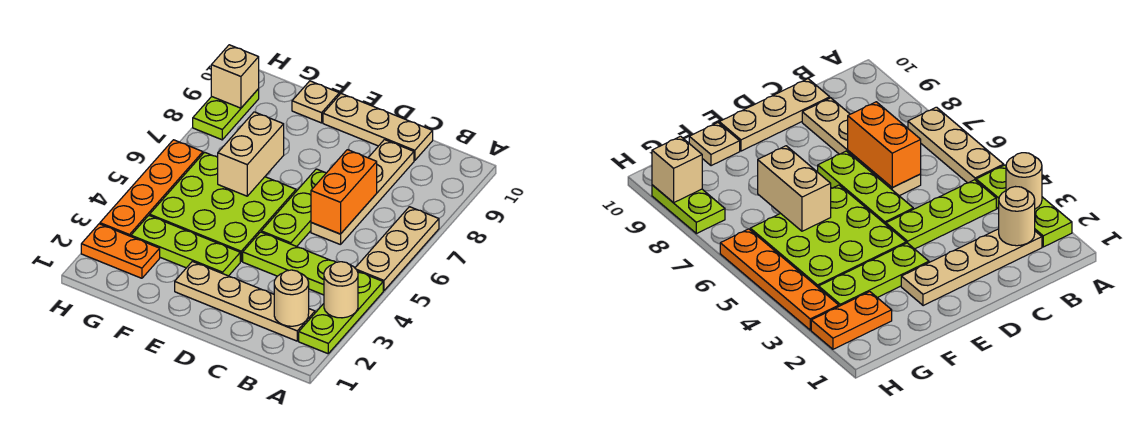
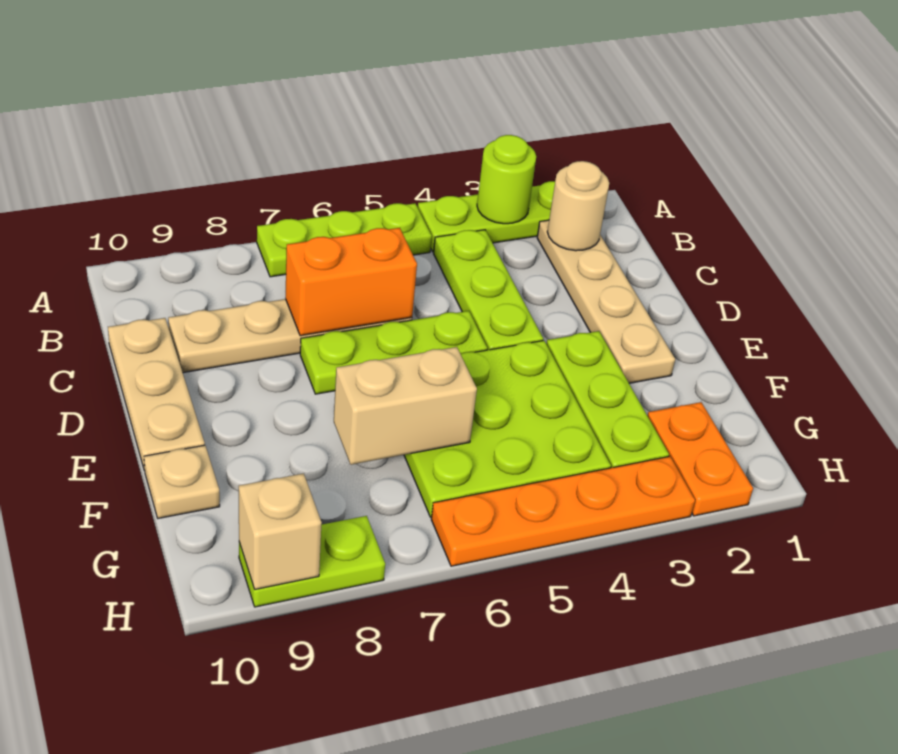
tan 1x1 round brick [324,262,358,318] -> lime 1x1 round brick [477,135,536,224]
tan 1x3 plate [355,207,439,291] -> lime 1x3 plate [257,203,432,277]

